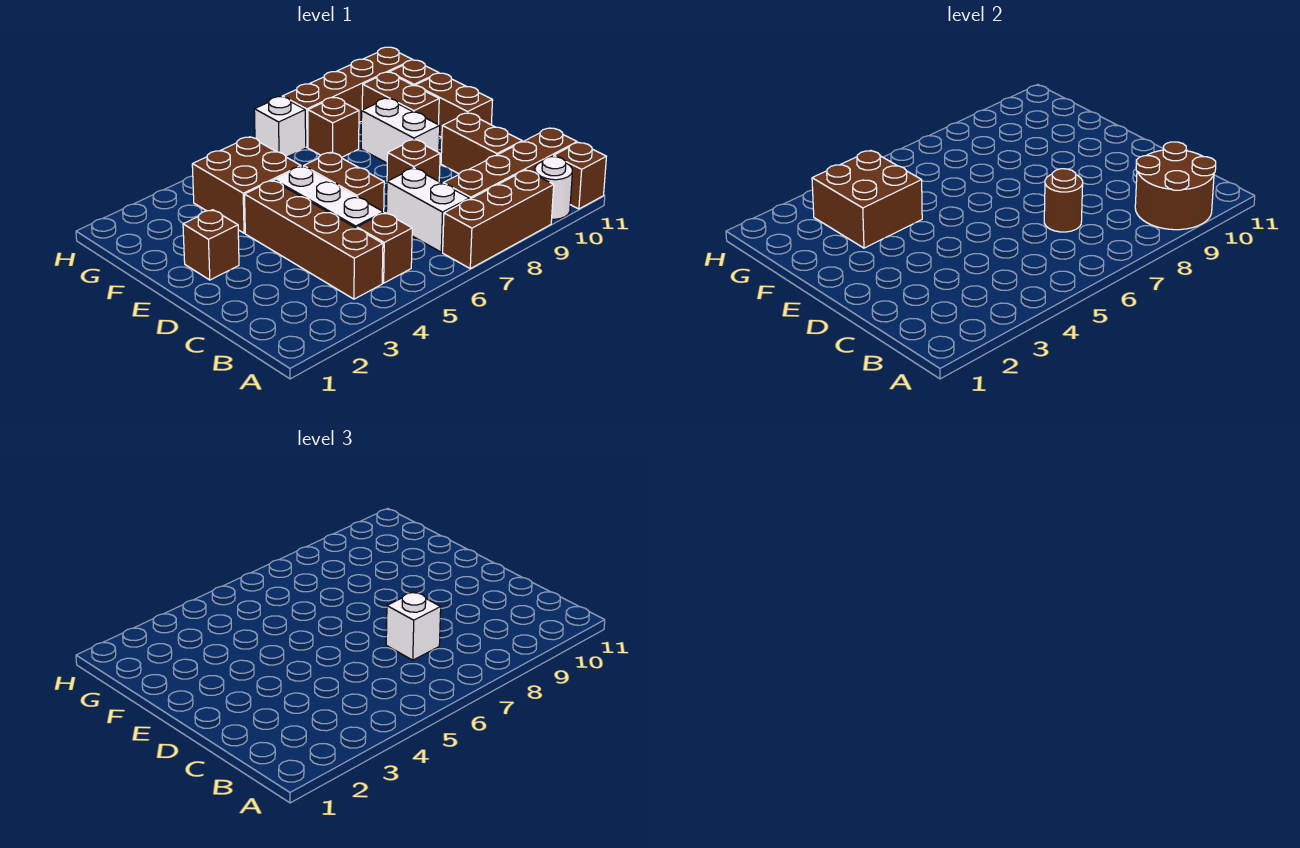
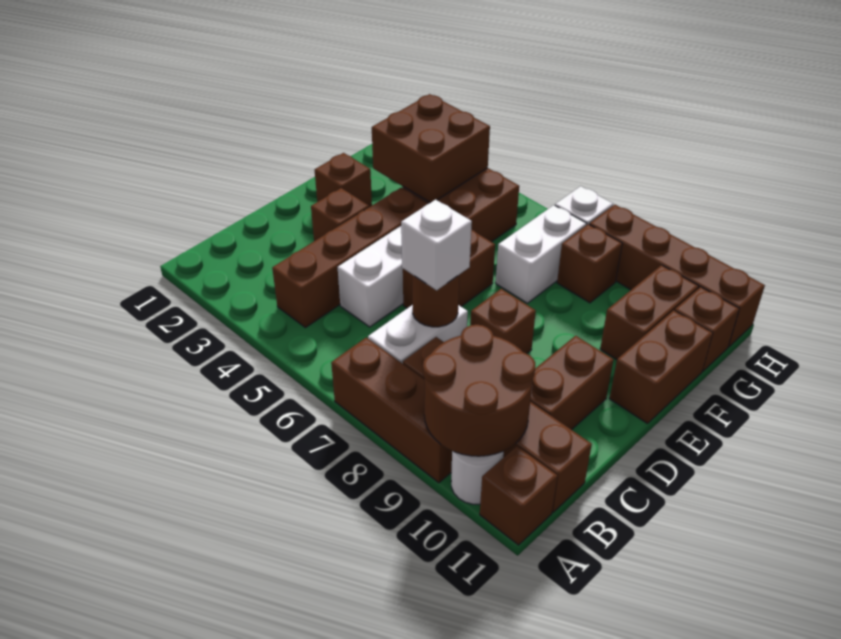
brown 1x1 brick [357,213,412,283] -> brown 1x1 brick moved to [311,188,369,241]
white 1x2 brick [361,98,440,163] -> white 1x2 brick moved to [496,205,587,303]

